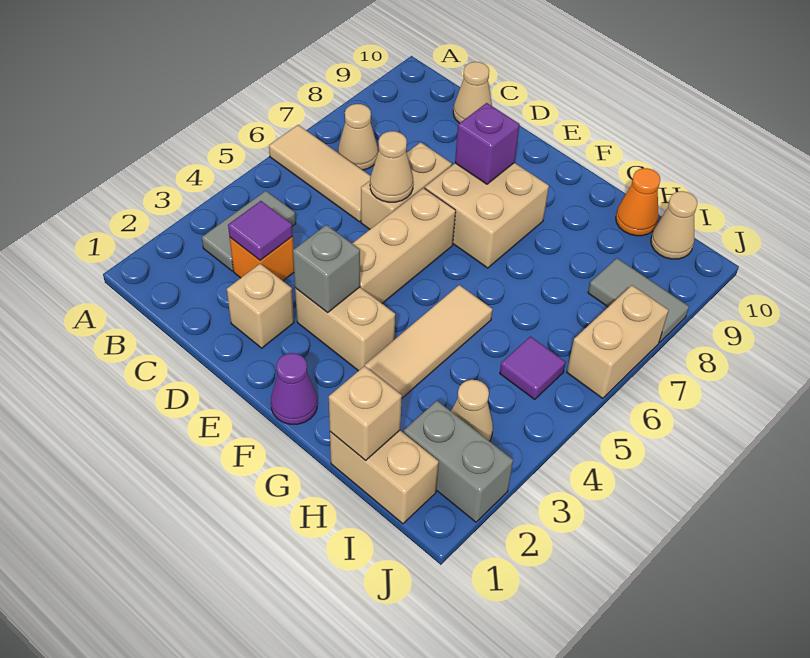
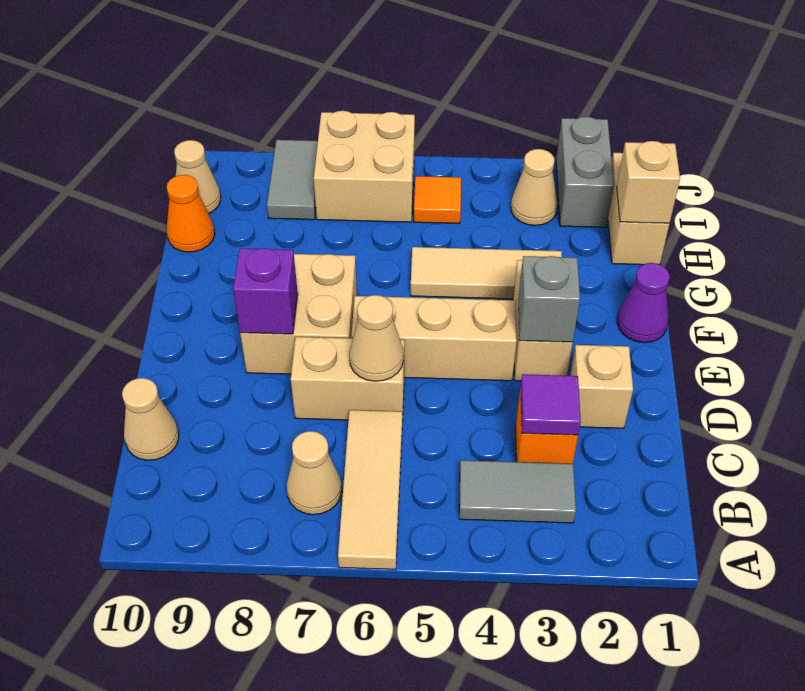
purple 1x1 tile [500,337,566,399] -> orange 1x1 tile [414,176,461,224]
tan 1x2 brick [567,285,669,398] -> tan 2x2 brick [314,111,415,222]

